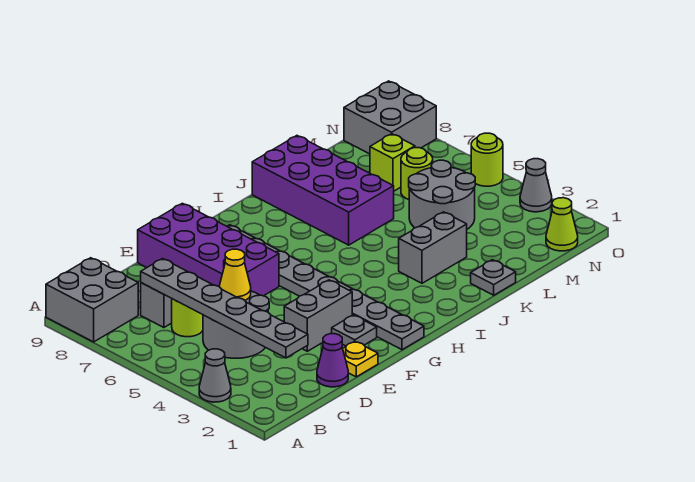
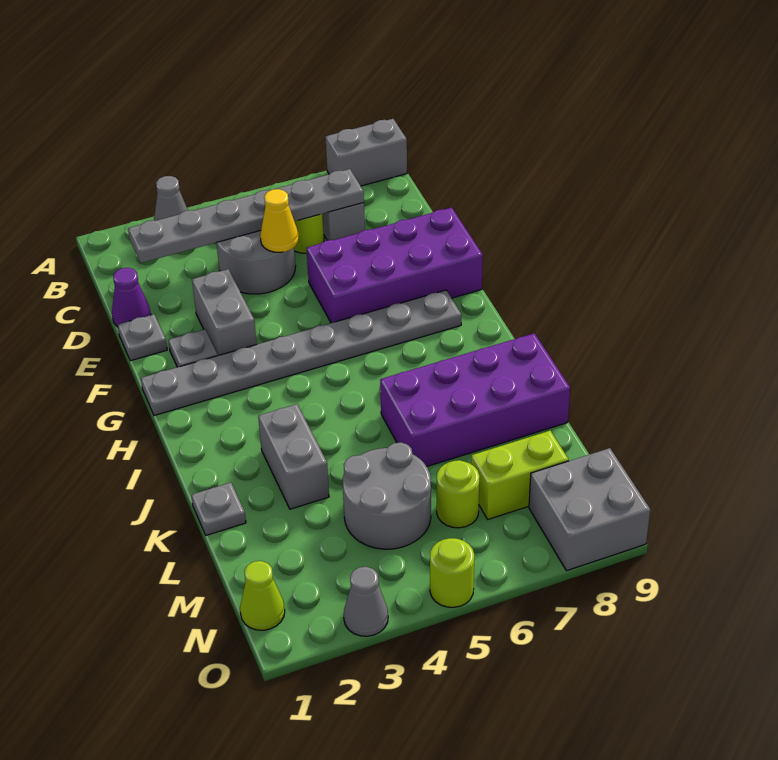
grey 2x2 brick [46,258,138,342] -> grey 1x2 brick [325,119,407,186]
yellow 1x1 plate [343,341,378,377] -> grey 1x1 plate [118,314,167,361]
lime 1x1 brick [370,134,415,191] -> lime 1x2 brick [471,431,569,519]

